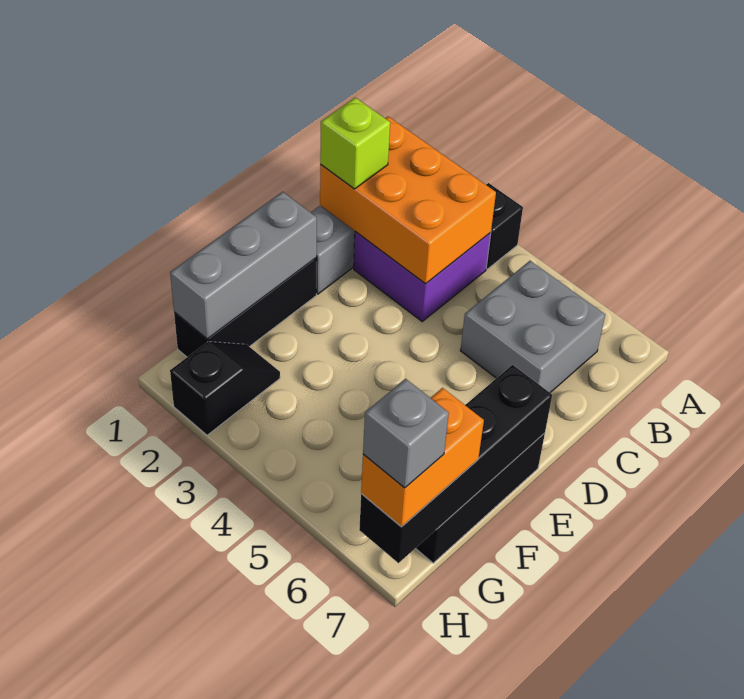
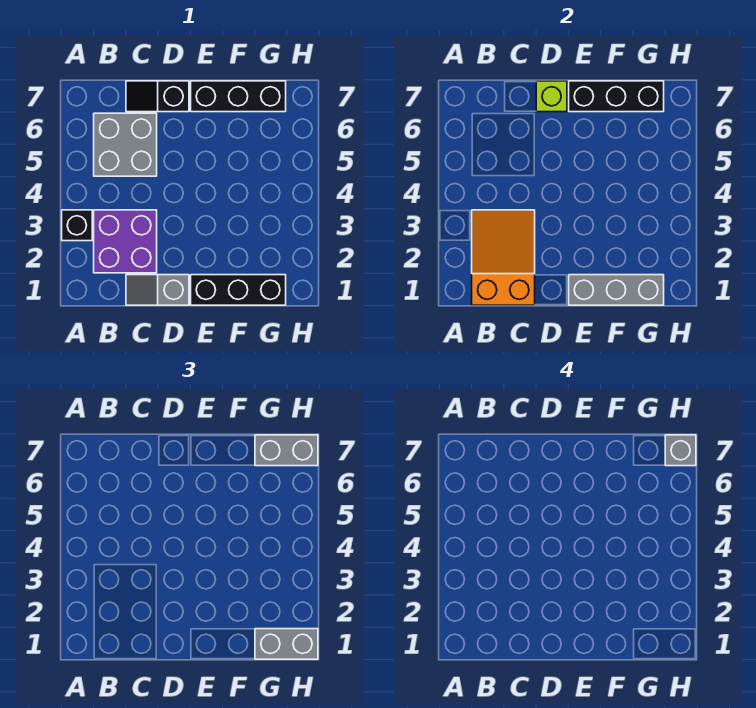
orange 2x3 brick [320,117,496,284] -> orange 2x3 slope [472,210,535,305]
lime 1x1 brick [320,98,390,189] -> lime 1x1 brick moved to [536,81,567,112]
black 1x4 brick [359,365,552,563] -> black 1x3 brick [569,81,664,112]
none -> grey 1x2 brick [255,629,318,659]
black 1x2 slope [170,342,280,435] -> black 1x2 slope moved to [126,81,189,112]
orange 1x2 brick [361,388,484,527] -> grey 1x2 brick [255,435,318,466]

